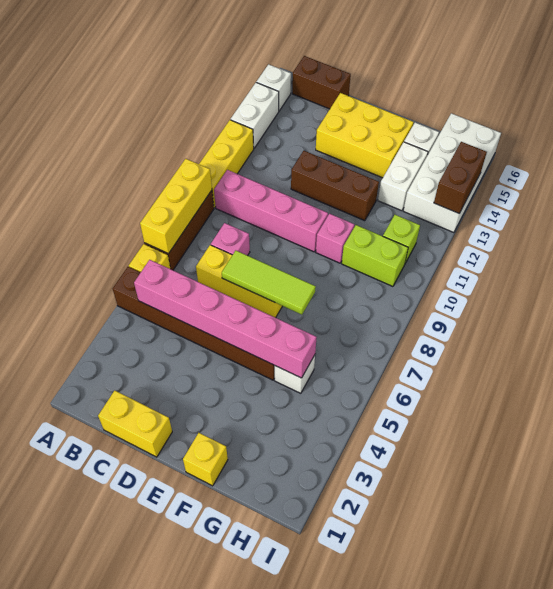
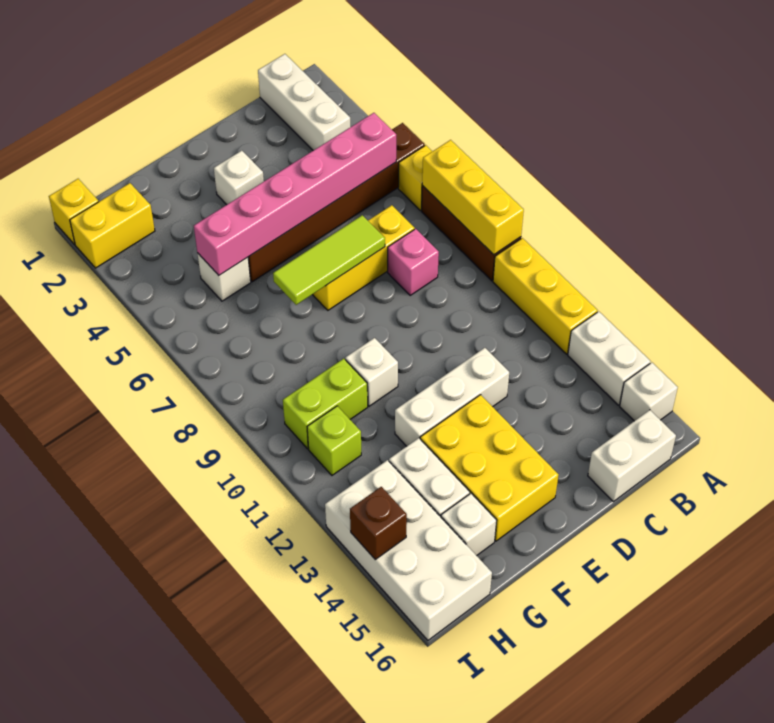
none -> white 1x3 brick [258,54,350,150]
pink 1x4 brick [214,170,328,252] -> none
brown 1x2 brick [292,56,351,109] -> white 1x2 brick [588,410,676,502]
yellow 1x2 brick [98,391,172,457] -> yellow 1x2 brick moved to [70,183,155,268]
brown 1x3 brick [291,151,379,221] -> white 1x3 brick [395,348,509,446]
yellow 2x3 brick [316,93,413,178] -> yellow 2x3 brick turned to [420,395,558,541]
none -> white 1x1 brick [214,151,264,205]
yellow 1x1 brick [183,433,228,486] -> yellow 1x1 brick moved to [49,179,99,245]
pink 1x1 brick [316,213,354,263] -> white 1x1 brick [345,338,398,406]
brown 1x2 brick [434,142,487,213] -> brown 1x1 brick [350,487,407,560]

